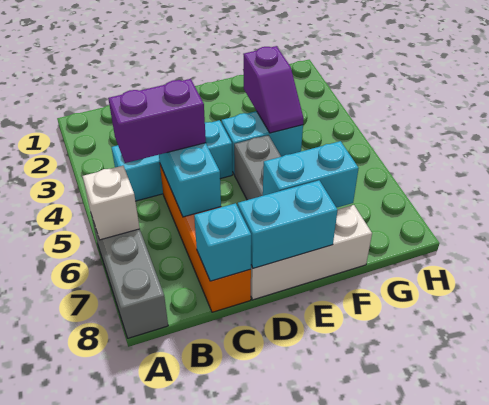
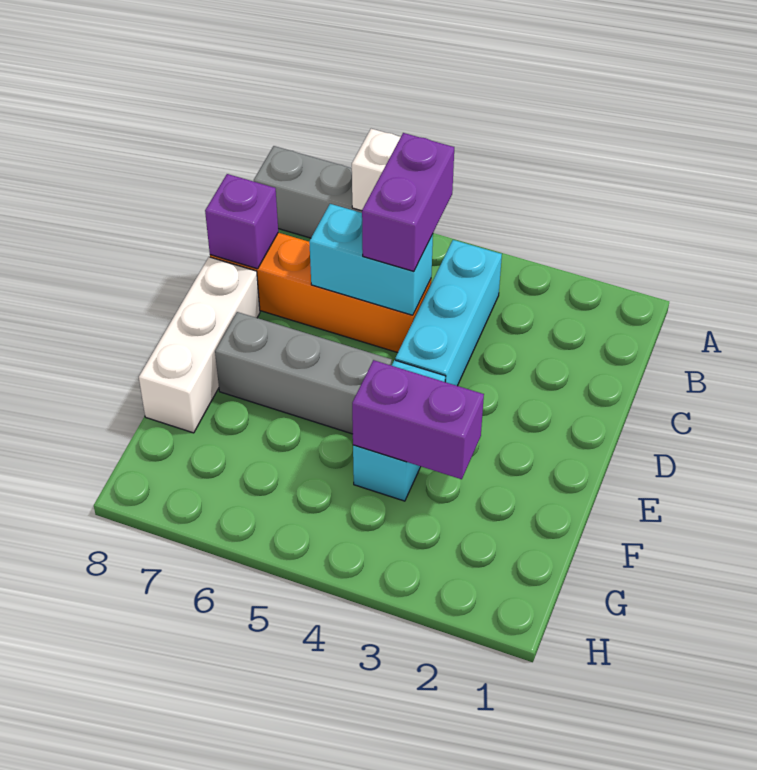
cyan 1x1 brick [194,203,251,281] -> purple 1x1 brick [205,174,278,269]
cyan 1x2 brick [238,180,338,268] -> none
cyan 1x2 brick [263,141,359,208] -> none
purple 1x2 slope [243,46,304,133] -> purple 1x2 brick [352,360,484,479]

